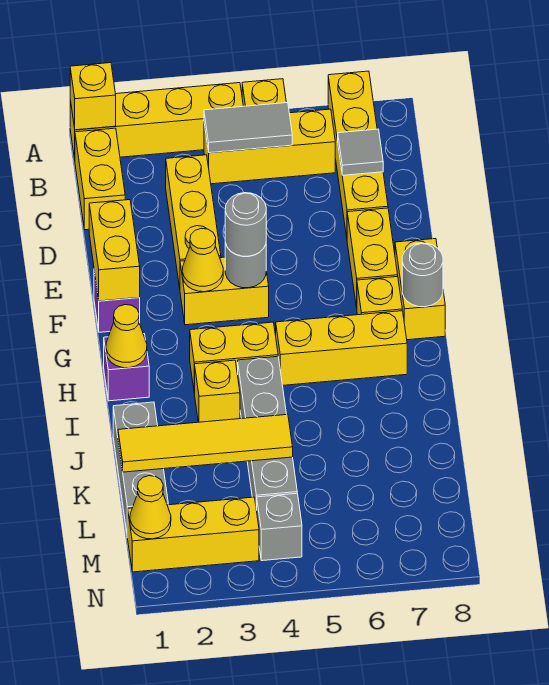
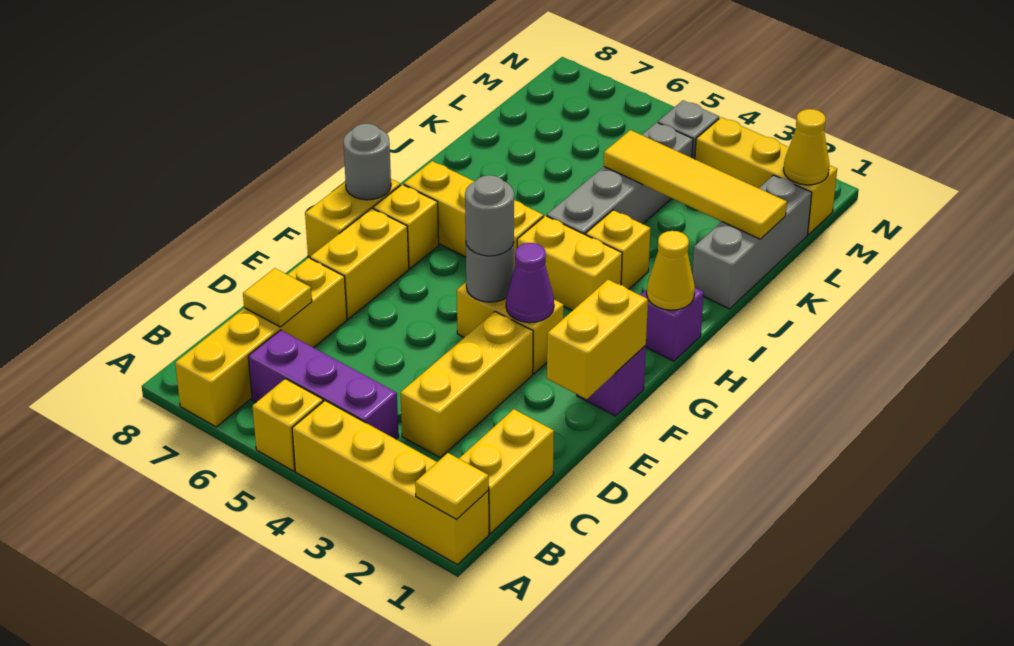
yellow 1x1 brick [70,63,116,130] -> yellow 1x1 tile [415,453,489,520]
yellow 1x3 brick [204,109,335,184] -> purple 1x3 brick [248,330,399,439]
grey 1x2 tile [204,103,292,153] -> none
grey 1x1 tile [338,129,383,175] -> yellow 1x1 tile [243,268,312,327]
yellow 1x1 cone [182,228,223,292] -> purple 1x1 cone [506,243,554,323]

